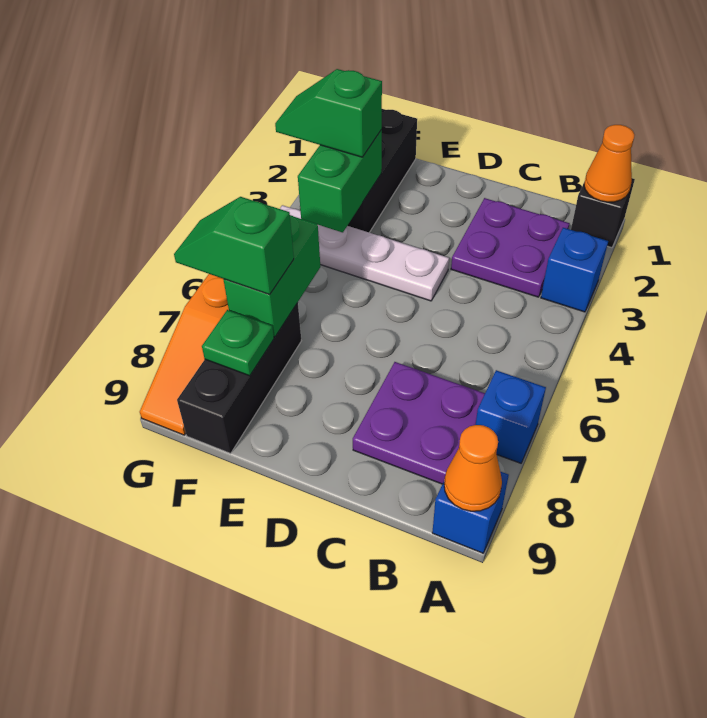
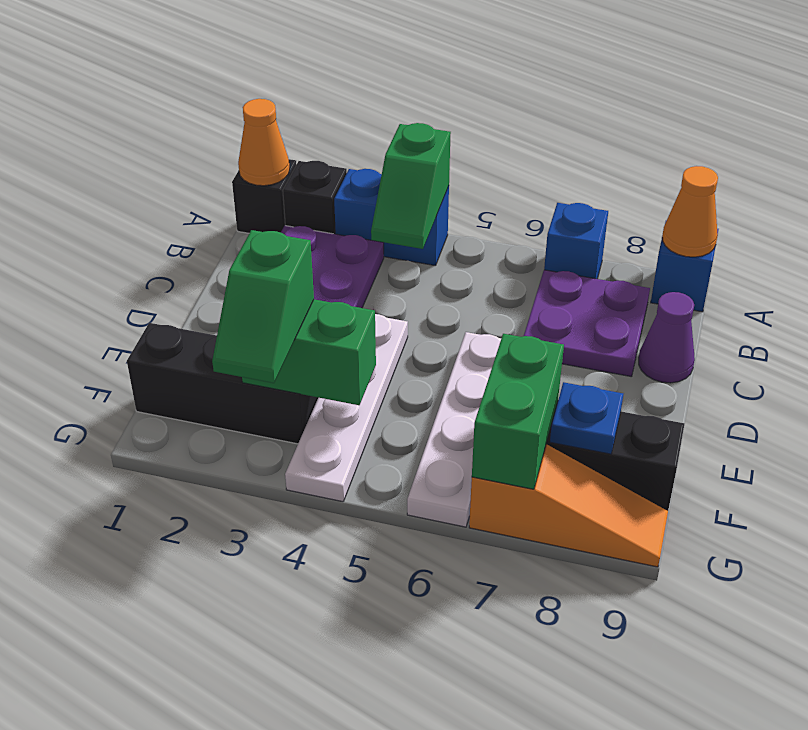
none -> black 1x1 brick [283,161,347,234]
blue 1x1 brick [541,228,608,312] -> blue 1x2 brick [334,169,449,266]
none -> purple 1x1 cone [639,292,695,383]
none -> white 1x4 plate [407,332,501,527]
green 1x2 brick [223,215,320,337] -> green 1x2 brick turned to [472,334,564,489]
green 1x2 slope [174,197,294,294] -> green 1x2 slope moved to [371,123,451,249]
green 1x1 plate [202,310,274,376] -> blue 1x1 plate [550,382,623,454]

